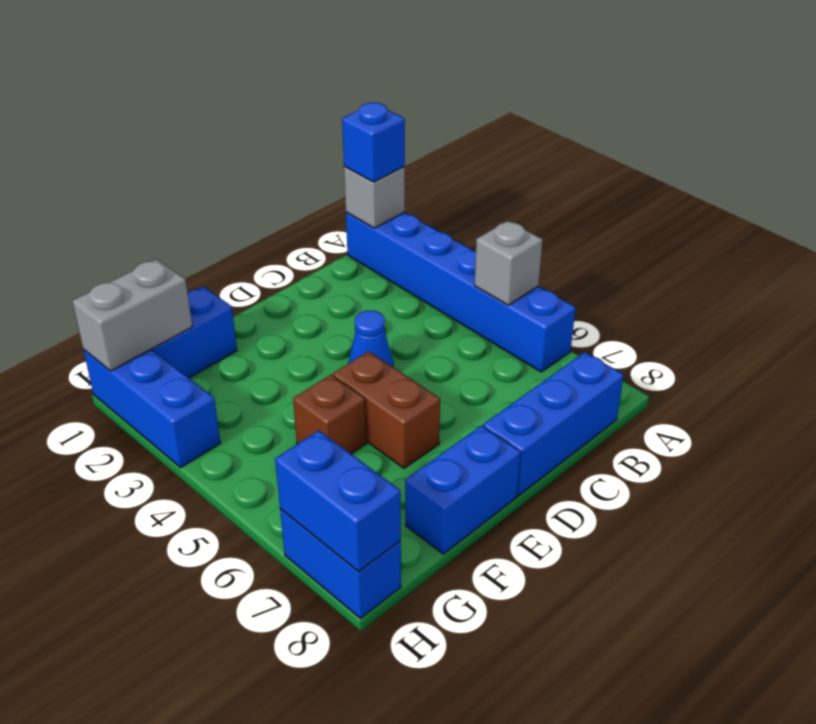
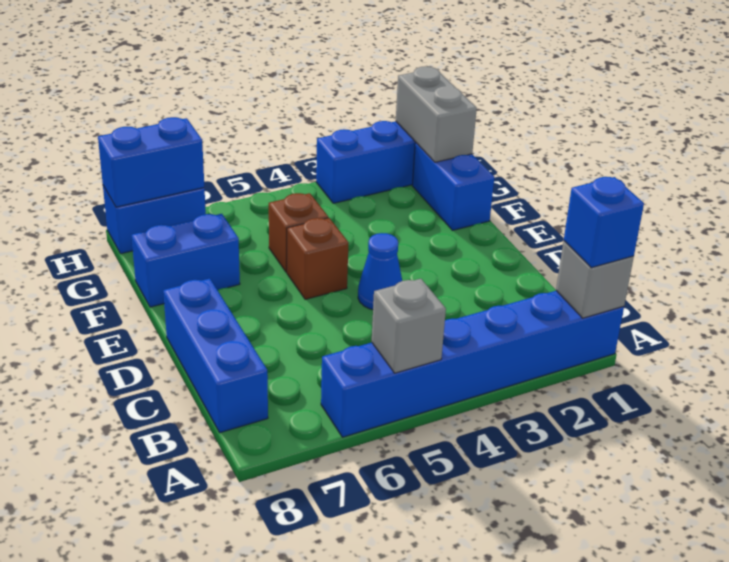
brown 1x2 brick [333,352,440,468] -> brown 1x1 brick [287,218,349,299]
blue 1x2 brick [405,426,521,554] -> blue 1x2 brick turned to [131,214,240,307]

